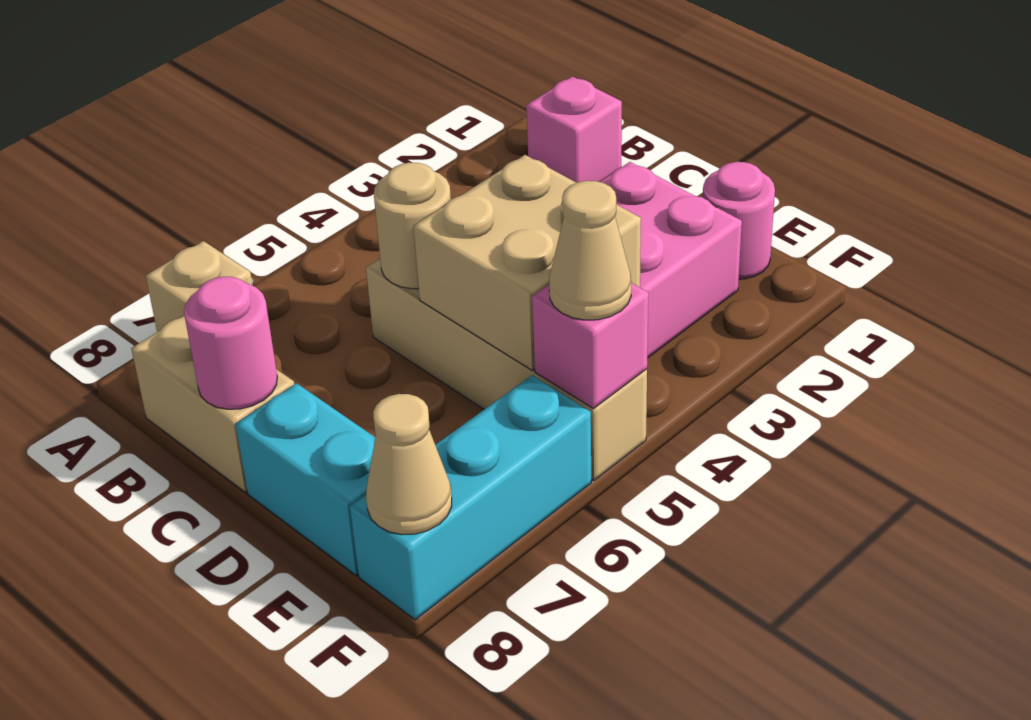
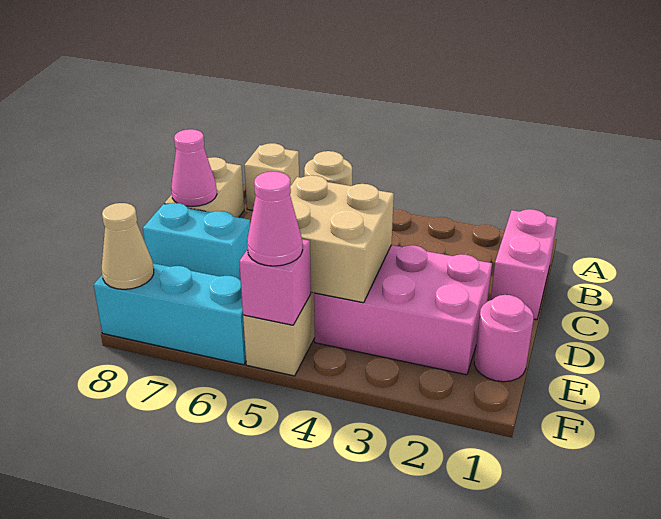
pink 1x1 brick [526,76,622,183] -> pink 1x2 brick [491,209,558,320]
pink 1x1 round brick [184,277,277,409] -> pink 1x1 cone [171,129,217,206]
cyan 1x2 brick [236,383,375,575] -> cyan 1x2 brick turned to [143,203,250,280]
tan 1x1 cone [549,181,631,320] -> pink 1x1 cone [247,171,303,266]

